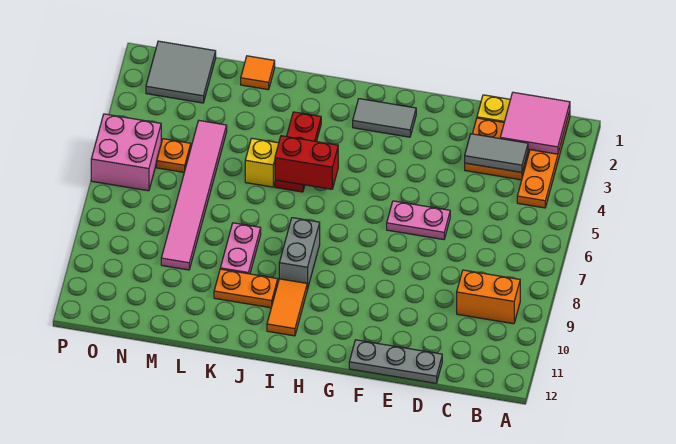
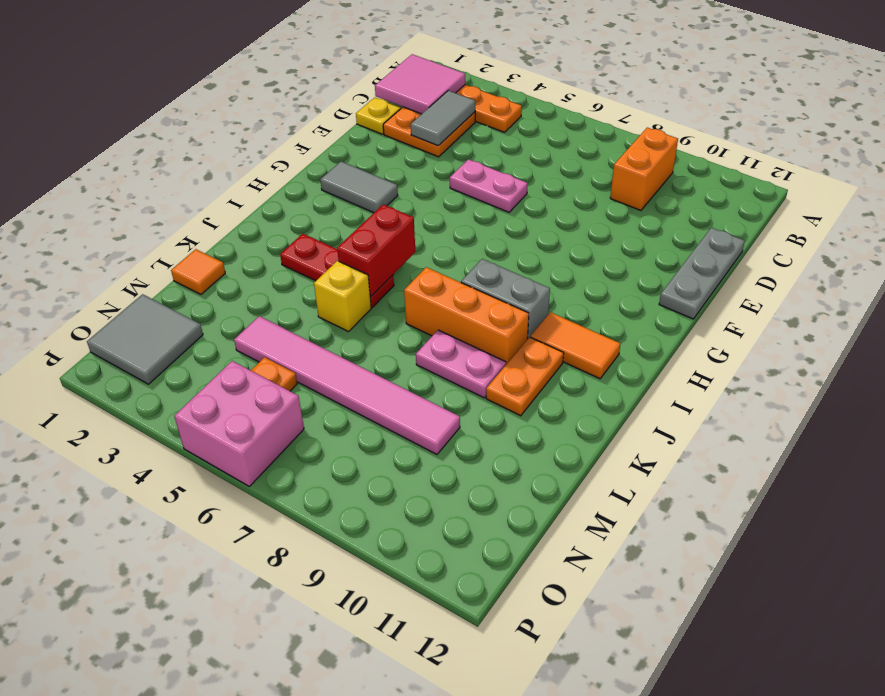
pink 1x2 plate [387,201,450,240] -> pink 1x2 plate turned to [450,159,528,212]
grey 1x2 tile [353,99,416,137] -> grey 1x2 tile turned to [320,161,398,213]
none -> orange 1x3 brick [404,267,529,364]

